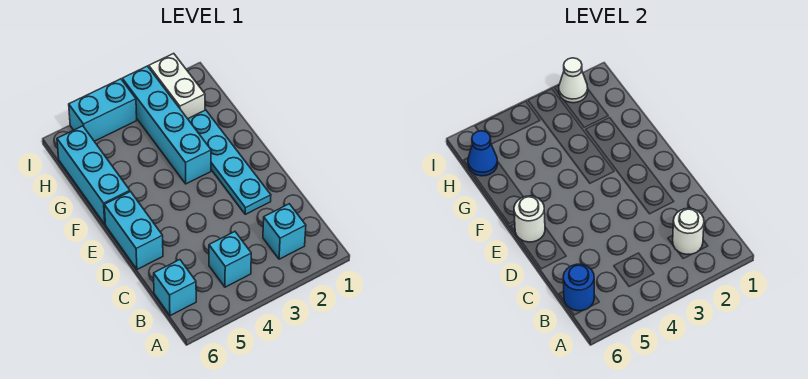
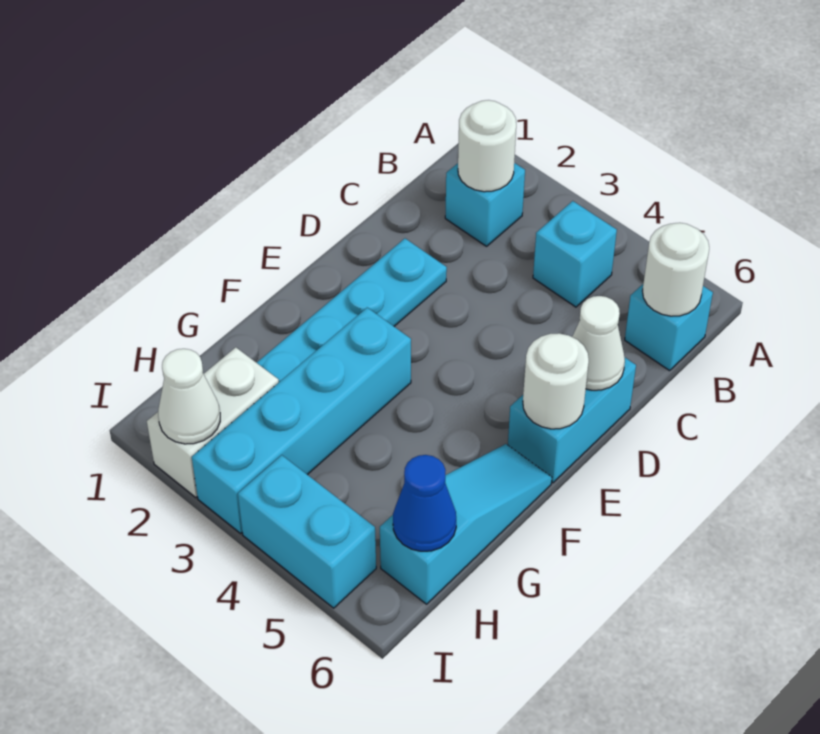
blue 1x1 round brick [563,264,594,311] -> white 1x1 round brick [643,223,709,316]
none -> white 1x1 cone [572,296,625,390]
cyan 1x3 brick [57,126,130,224] -> cyan 1x3 slope [380,444,552,604]

